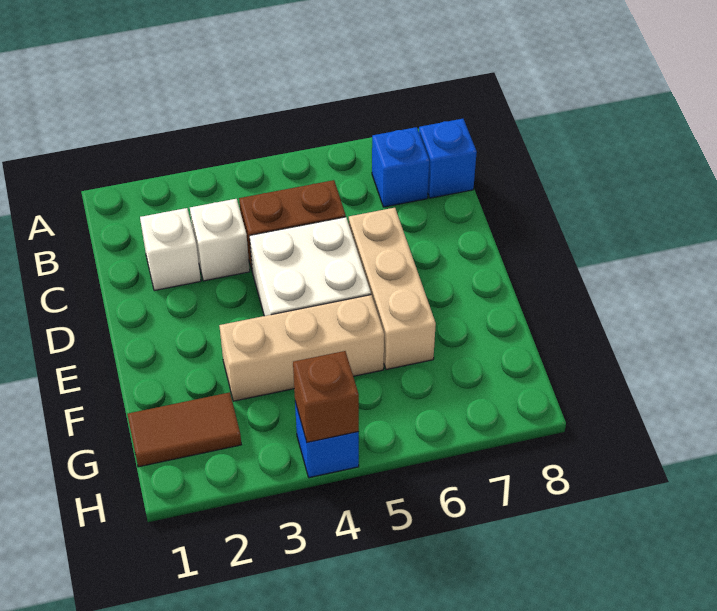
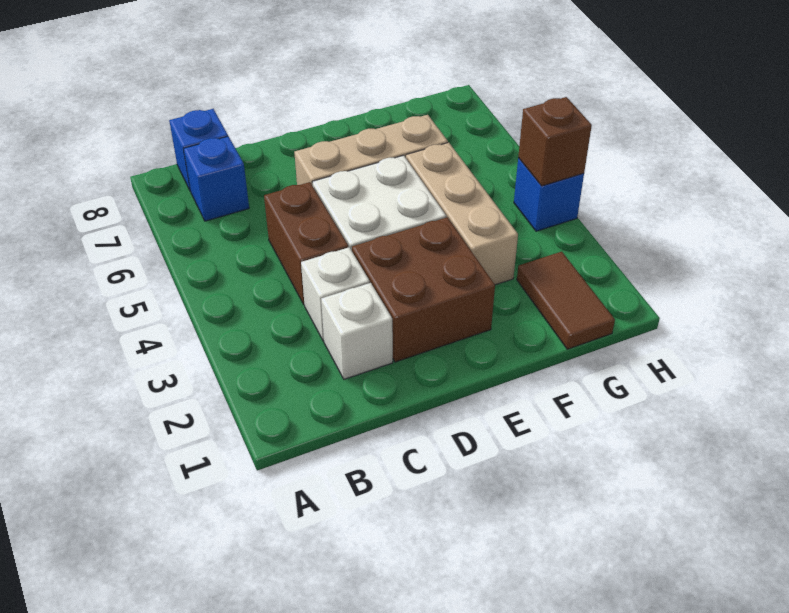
none -> brown 2x2 brick [352,217,495,362]

